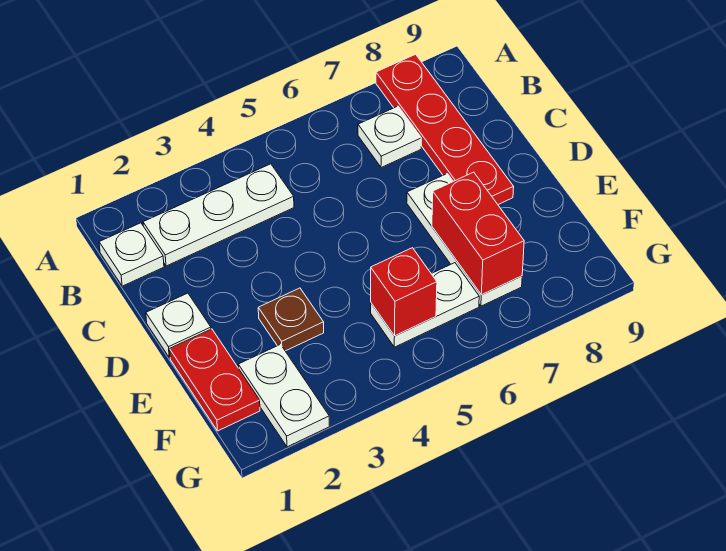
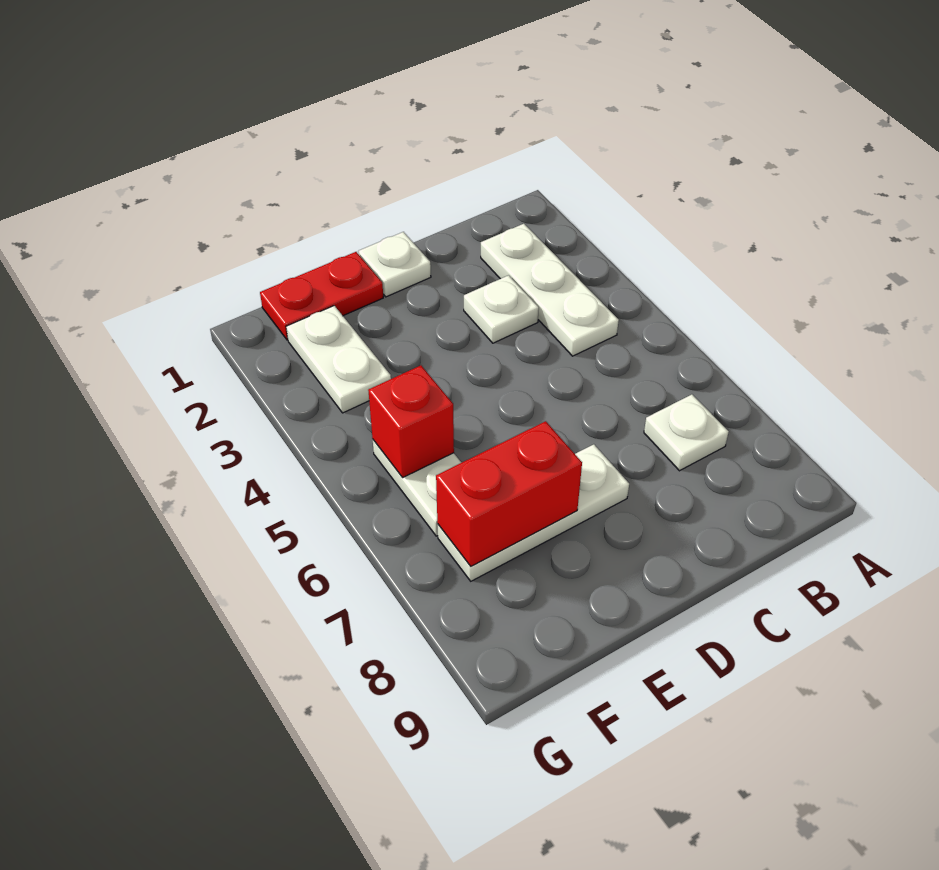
red 1x4 plate [376,54,514,204] -> none
white 1x1 plate [99,223,164,286] -> white 1x1 plate moved to [464,275,539,343]
brown 1x1 plate [258,288,324,351] -> none
white 1x2 plate [238,345,329,447] -> white 1x2 plate turned to [286,306,391,413]

